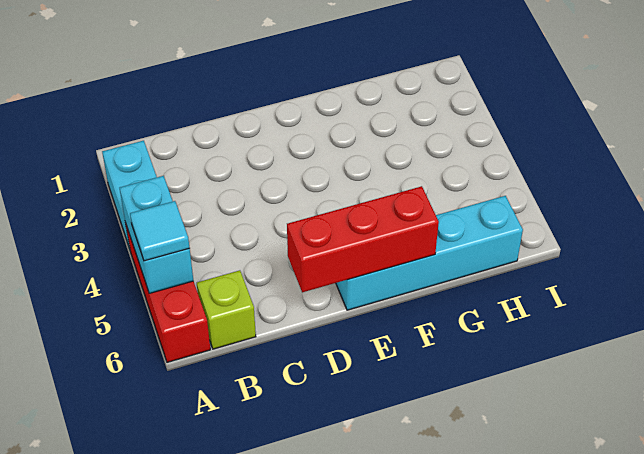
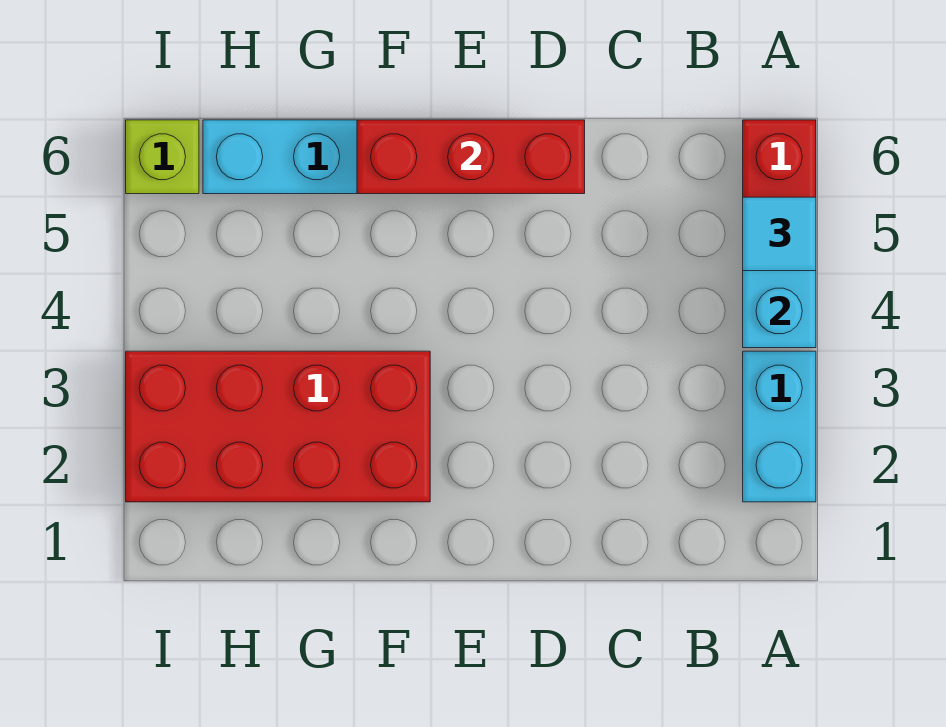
lime 1x1 brick [197,270,256,349] -> lime 1x1 brick moved to [126,120,199,194]
none -> red 2x4 brick [126,351,430,502]

